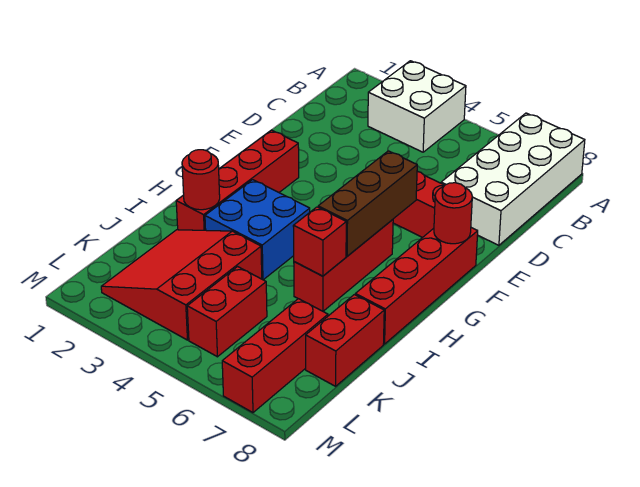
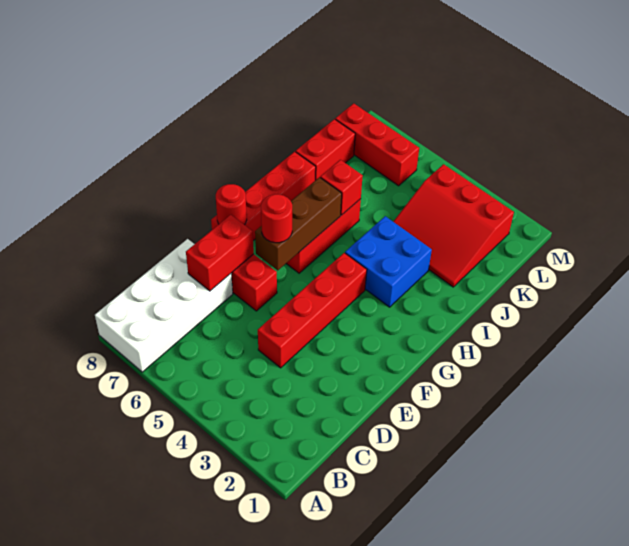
white 2x2 brick [368,61,466,152] -> none
red 1x4 brick [176,130,299,230] -> red 1x4 brick moved to [258,253,367,368]
red 1x1 round brick [182,150,220,210] -> red 1x1 round brick moved to [261,194,292,243]
red 3x3 slope [101,230,262,340] -> red 3x3 slope turned to [393,164,514,287]
red 1x2 brick [187,267,267,357] -> red 1x2 brick moved to [186,215,254,291]
red 1x3 brick [222,299,328,413] -> red 1x3 brick turned to [335,103,419,186]

